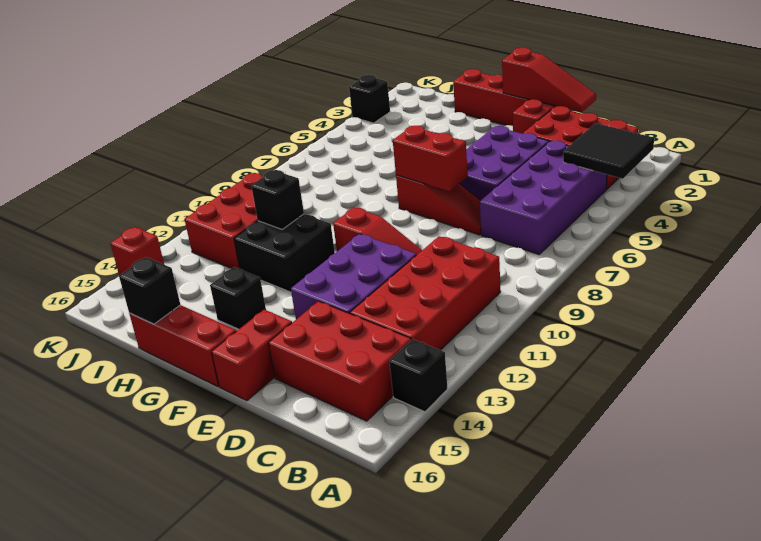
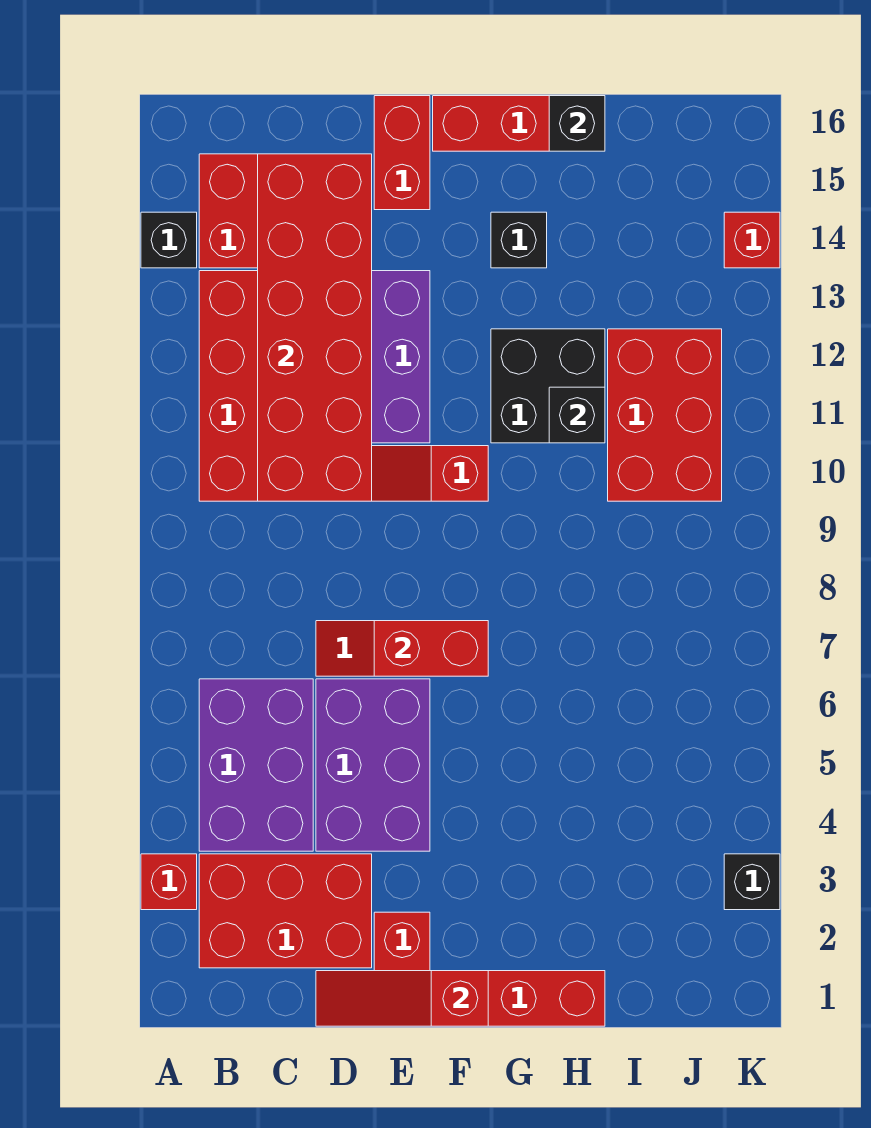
none -> red 1x1 brick [141,854,197,910]
black 2x2 tile [563,123,654,179] -> none
purple 2x4 brick [480,141,607,254] -> purple 2x3 brick [199,679,313,851]
none -> red 2x6 brick [258,154,372,501]

